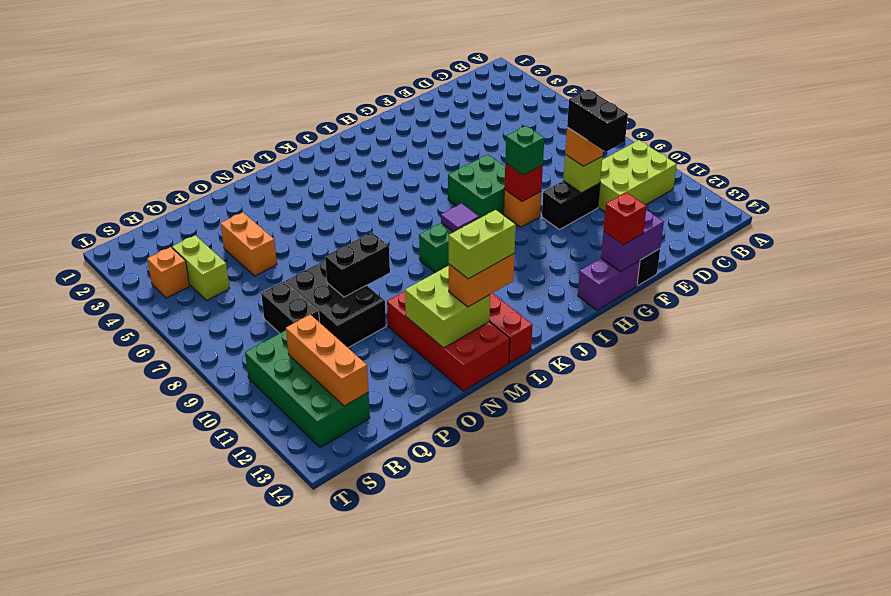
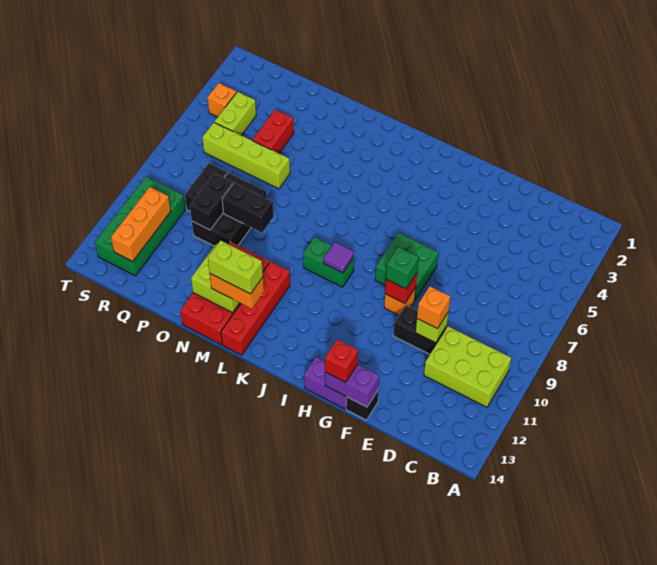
black 1x2 brick [567,89,628,152] -> black 1x2 brick moved to [190,173,233,230]
none -> lime 1x4 brick [202,123,290,189]
orange 1x2 brick [221,212,277,276] -> red 1x2 brick [252,110,294,153]

